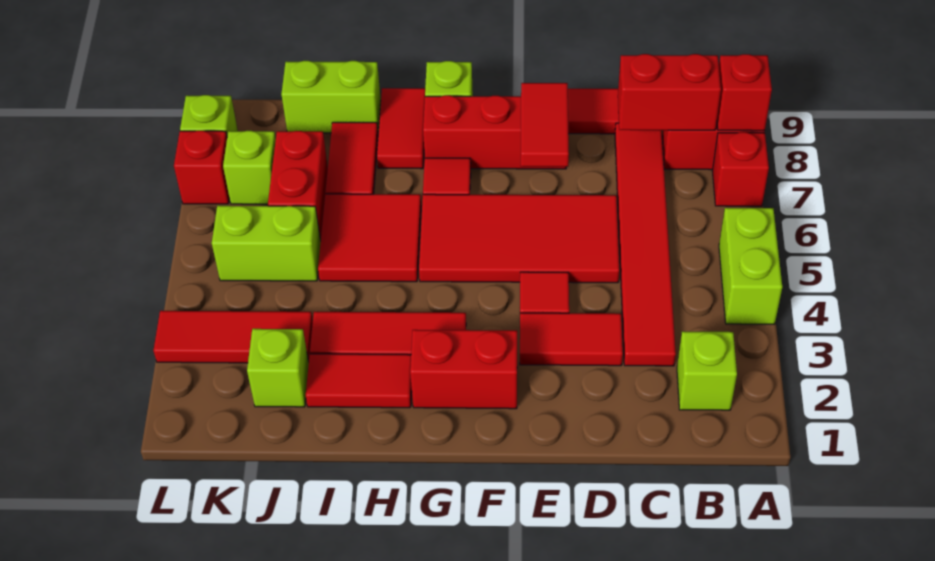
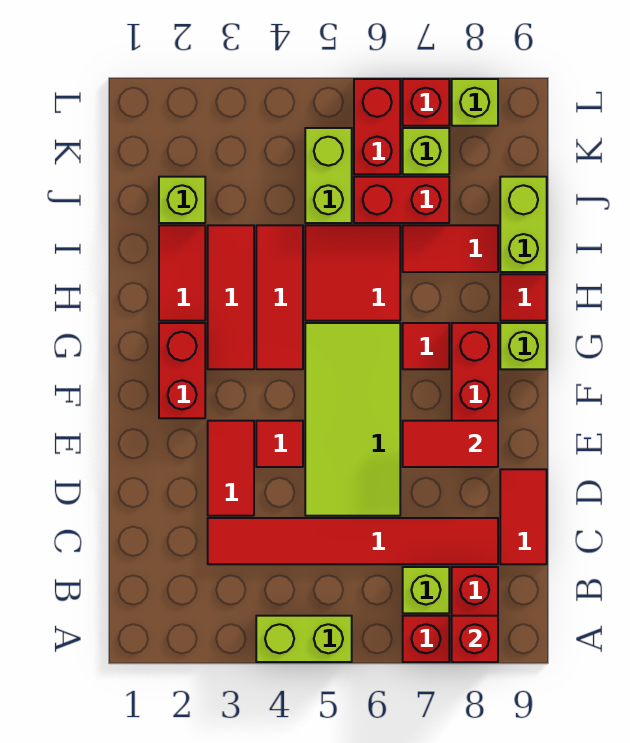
lime 1x1 brick [677,332,737,410] -> lime 1x1 brick moved to [403,567,449,613]
red 1x2 brick [618,54,721,131] -> red 1x2 brick moved to [354,79,400,174]
red 2x4 tile [419,194,619,283] -> lime 2x4 tile [305,323,400,516]
red 1x2 tile [377,88,425,169] -> red 1x1 tile [500,274,547,321]
red 1x3 tile [153,311,313,363] -> red 1x3 tile moved to [256,225,303,369]

